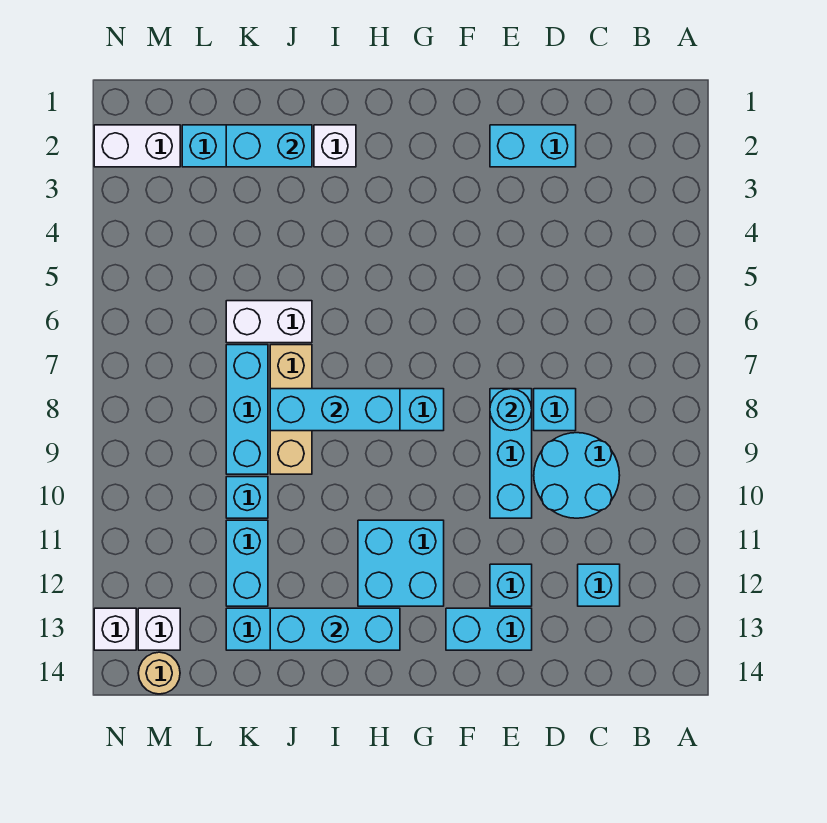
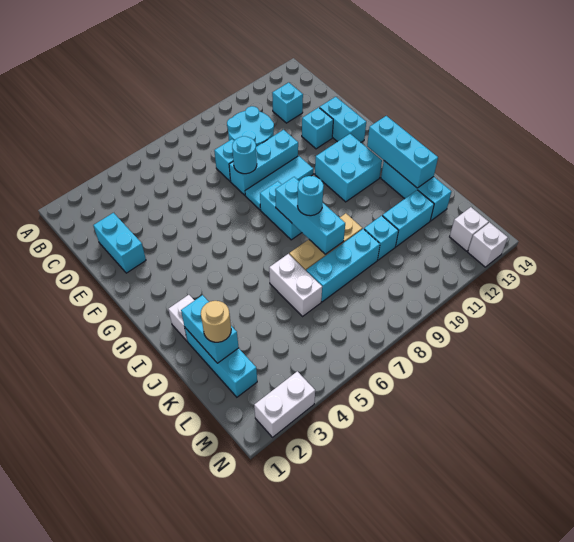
none -> cyan 1x3 tile [245,156,313,210]
none -> cyan 1x1 round brick [298,176,324,216]
white 1x2 brick [94,125,180,167] -> white 1x2 brick turned to [254,371,315,437]
tan 1x1 round brick [138,652,180,694] -> tan 1x1 round brick moved to [201,301,231,342]

